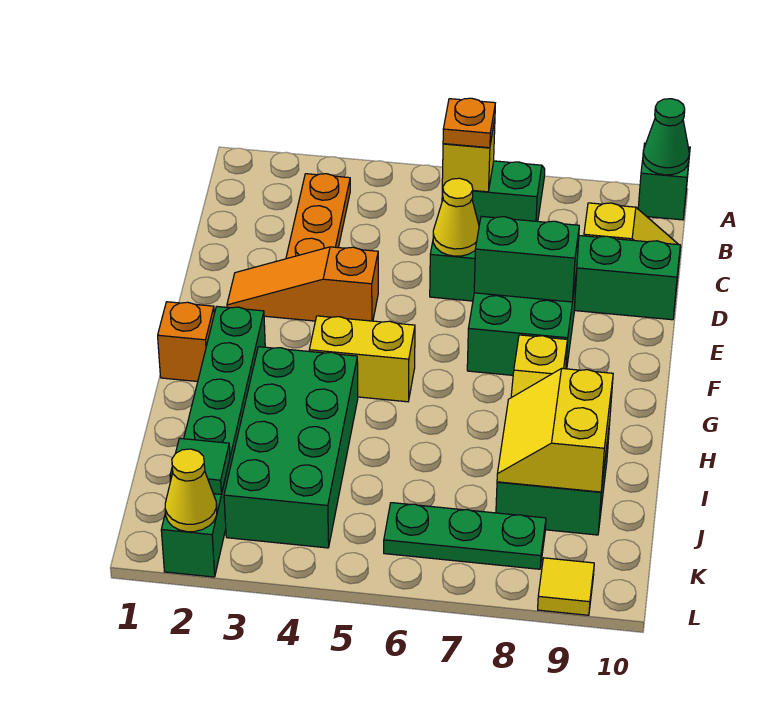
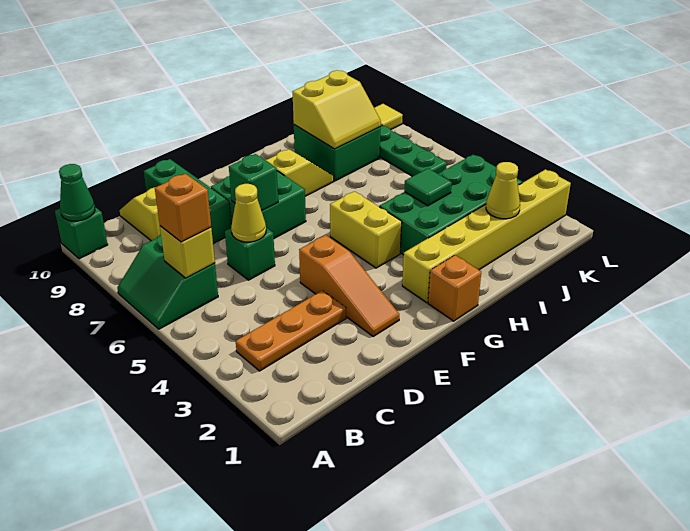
orange 1x1 plate [443,98,495,148] -> orange 1x1 brick [155,174,211,242]
green 1x2 brick [474,216,579,302] -> green 1x1 brick [229,154,278,211]
green 1x6 brick [161,307,265,577] -> yellow 1x6 brick [402,169,571,303]
green 1x1 tile [170,438,230,494] -> green 1x1 tile moved to [404,168,452,206]
yellow 1x1 cone [165,449,217,532] -> yellow 1x1 cone moved to [486,162,520,219]

